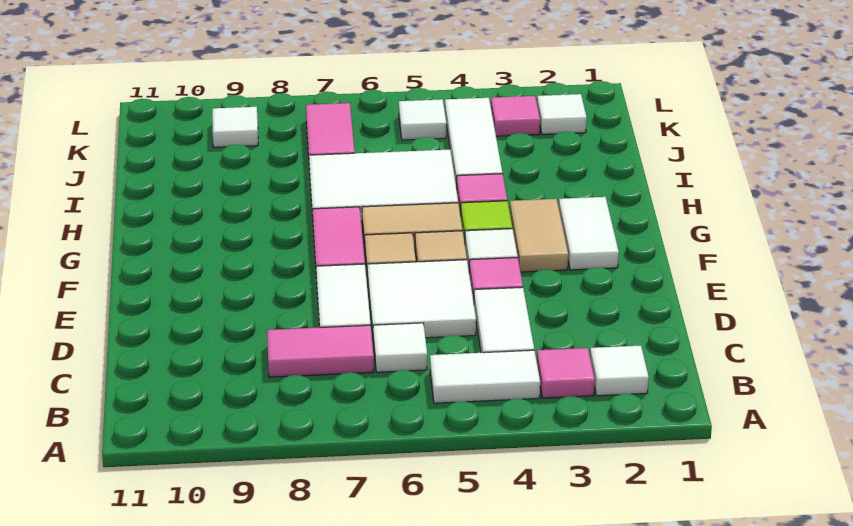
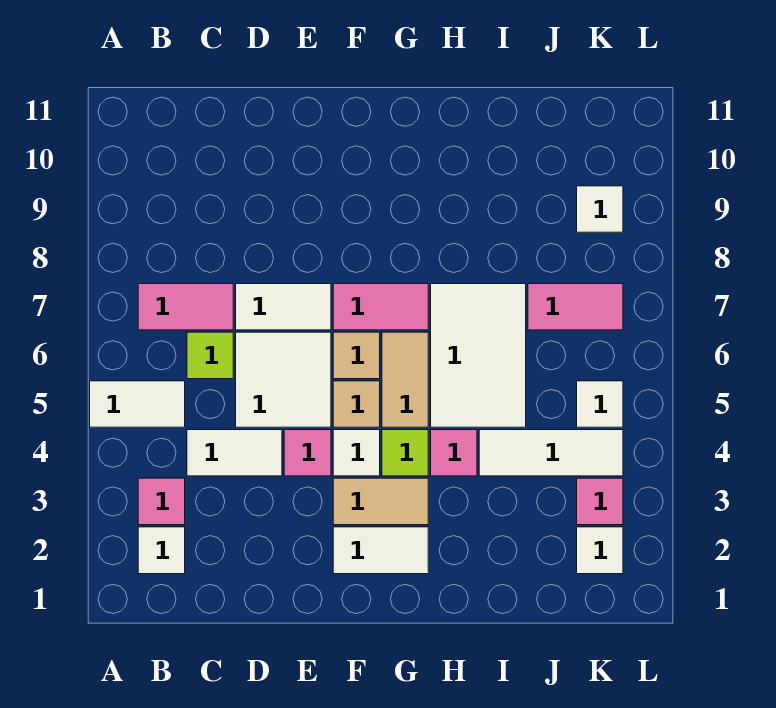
white 1x2 tile [430,350,540,403] -> white 1x2 tile turned to [90,381,185,427]
white 1x1 tile [373,323,427,372] -> lime 1x1 tile [187,332,233,379]
pink 1x2 tile [267,325,374,377] -> pink 1x2 tile turned to [138,284,233,330]

